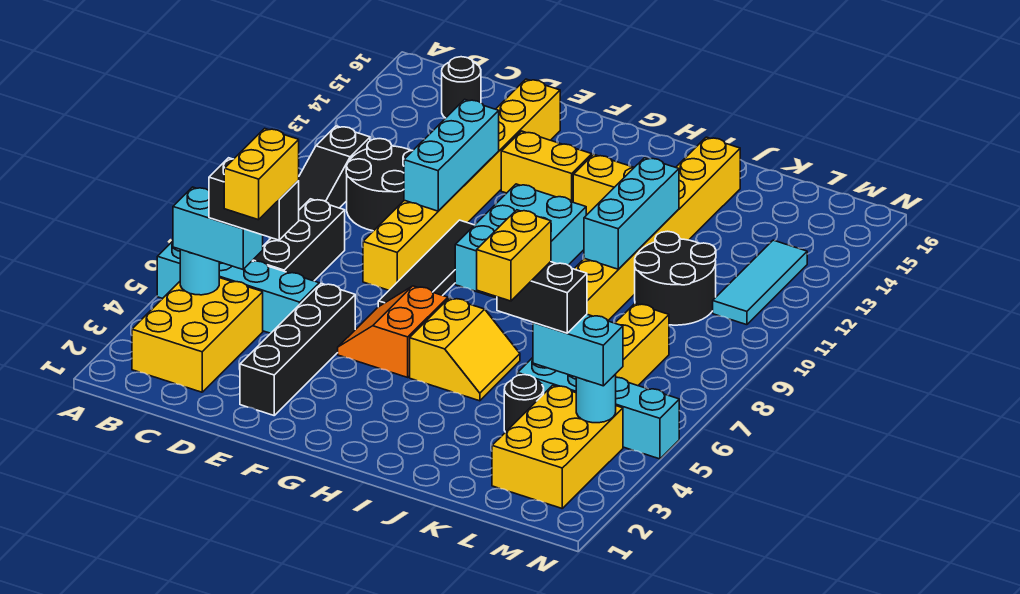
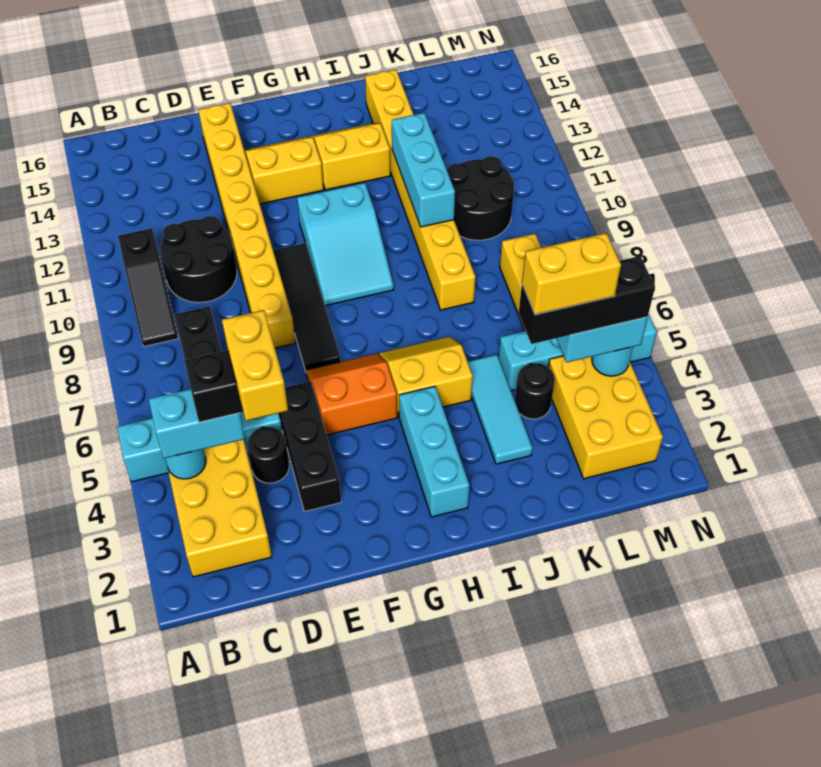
black 1x1 round brick [442,57,481,118] -> black 1x1 round brick moved to [247,427,289,483]
black 1x4 brick [240,284,355,415] -> black 1x3 brick [279,381,341,512]
cyan 1x3 brick [404,99,499,211] -> cyan 1x3 brick moved to [399,386,470,517]
orange 2x2 slope [338,286,448,377] -> orange 2x2 slope turned to [306,353,397,435]
cyan 2x3 brick [455,184,586,298] -> cyan 2x3 slope [297,183,394,306]
yellow 2x2 slope [410,298,520,401] -> yellow 2x2 slope turned to [379,337,473,416]
yellow 1x2 brick [477,210,551,301] -> yellow 1x2 brick turned to [522,233,621,315]
black 1x2 brick [497,262,587,333] -> black 1x3 brick [519,256,655,344]
cyan 1x3 tile [713,240,807,325] -> cyan 1x3 tile moved to [468,355,533,464]

